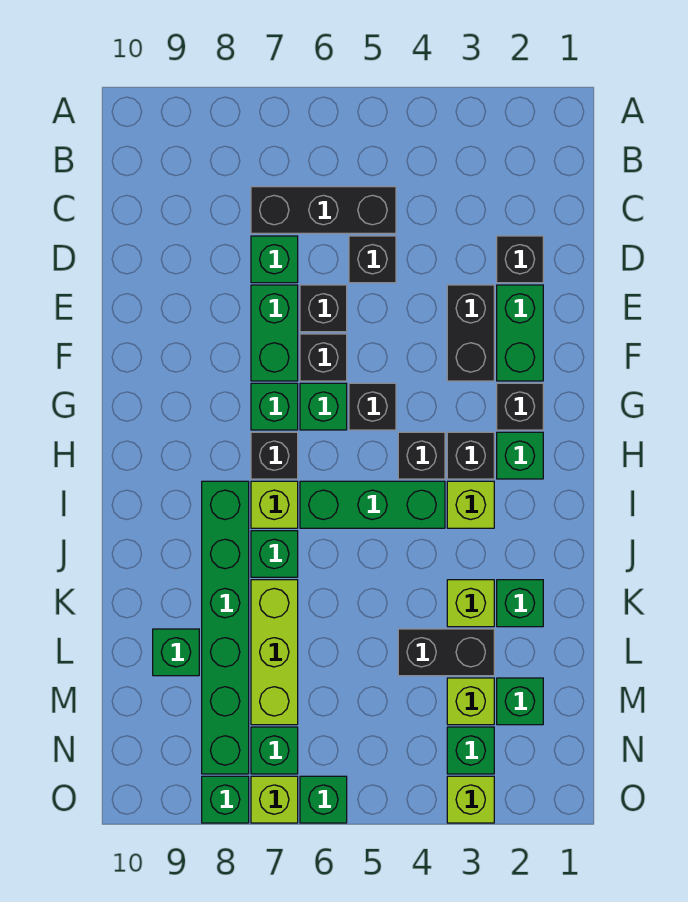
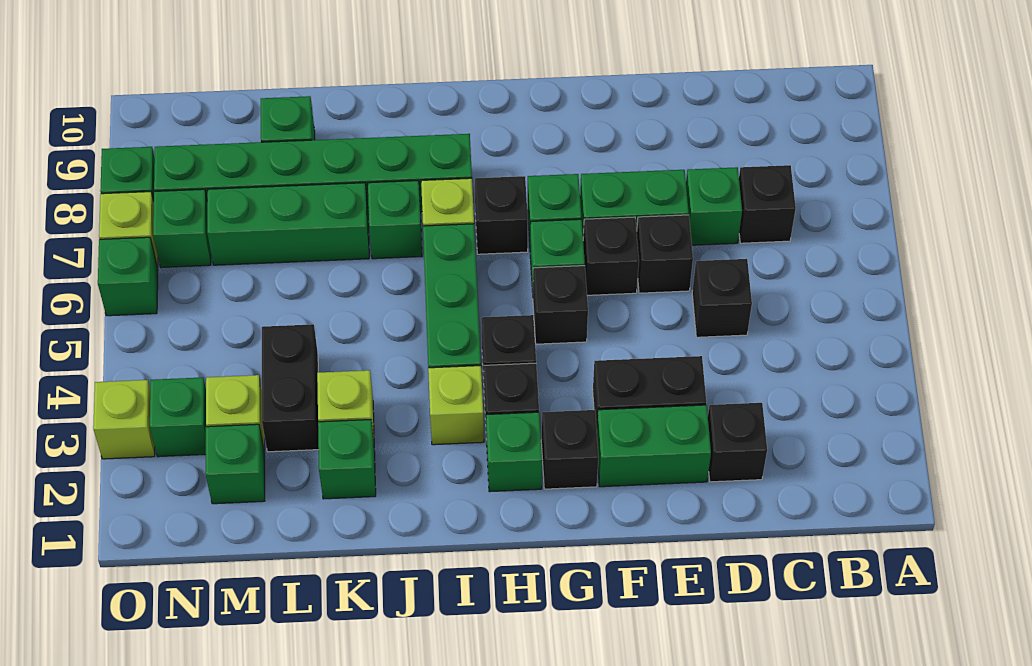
black 1x3 brick [251,187,396,233] -> black 1x1 brick [739,165,796,243]
lime 1x3 brick [251,580,298,725] -> green 1x3 brick [207,183,369,265]

